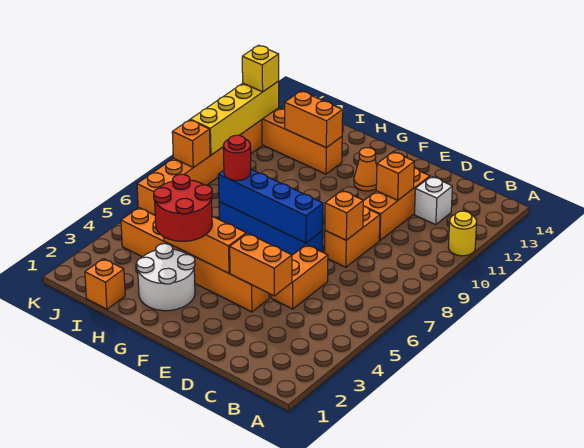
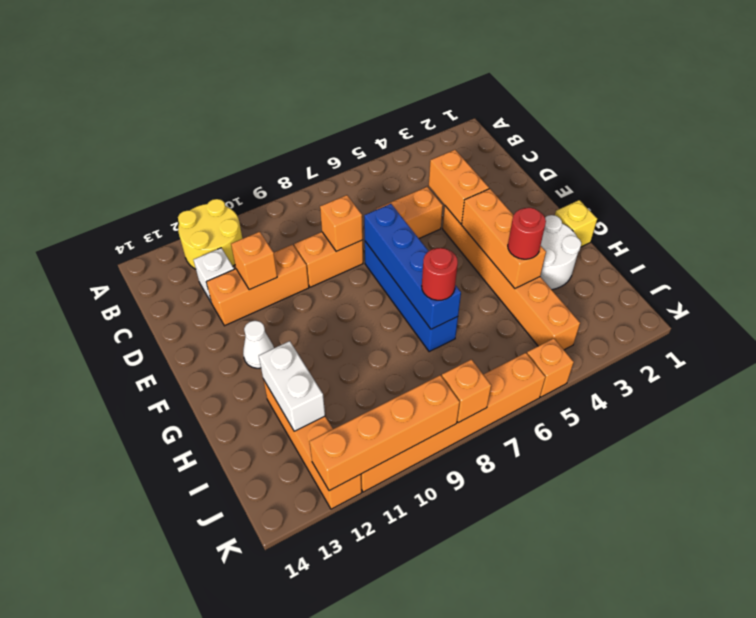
yellow 1x1 round brick [448,211,477,256] -> yellow 2x2 round brick [178,199,243,269]
orange 1x1 cone [354,148,377,191] -> white 1x1 cone [243,321,274,368]
red 2x2 round brick [154,174,212,241] -> red 1x1 round brick [508,208,546,259]
orange 1x2 brick [285,91,343,148] -> white 1x2 brick [259,341,325,431]
orange 1x1 brick [85,259,125,309] -> orange 1x1 brick moved to [527,338,574,397]
yellow 1x4 brick [190,81,279,155] -> orange 1x4 brick [309,375,460,491]
yellow 1x1 brick [242,45,279,92] -> yellow 1x1 brick moved to [555,200,597,247]

